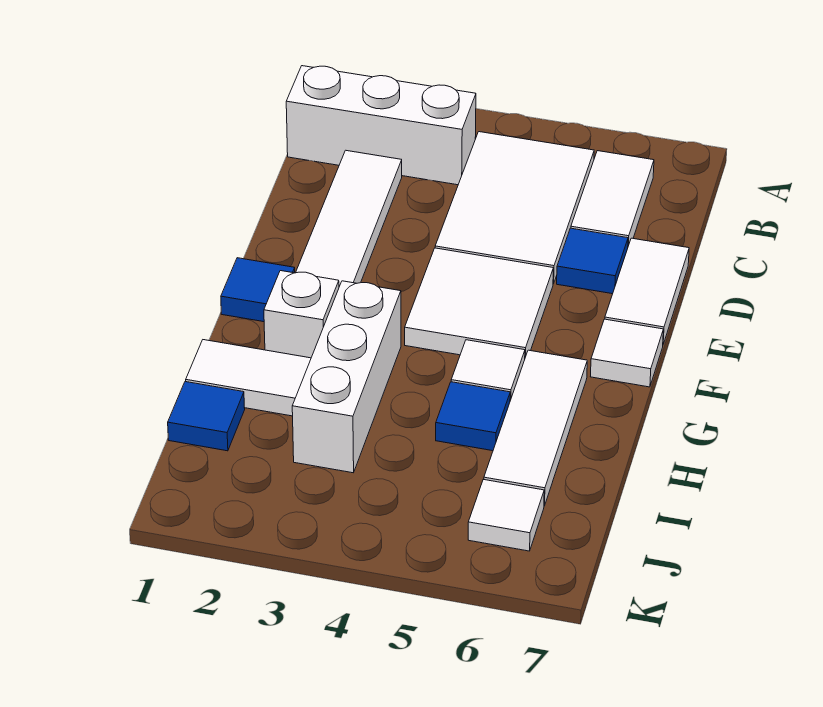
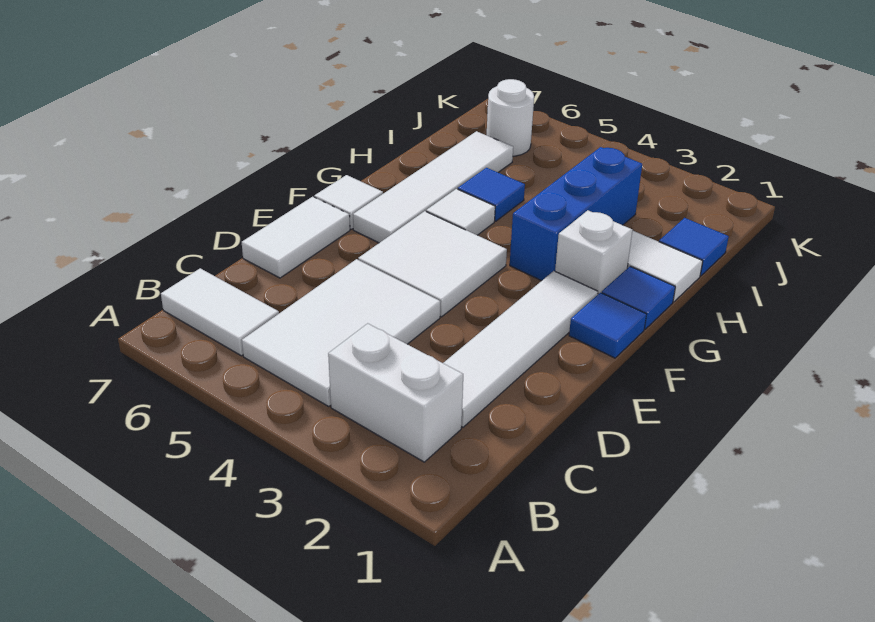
white 1x3 brick [286,66,476,185] -> white 1x2 brick [328,323,463,462]
white 1x2 tile [571,151,654,246] -> white 1x2 tile turned to [161,268,279,356]
blue 1x1 tile [557,228,628,294] -> blue 1x1 tile moved to [602,266,675,329]
white 1x3 brick [292,281,401,473] -> blue 1x3 brick [510,147,642,281]
white 1x3 tile [484,350,587,506] -> white 1x4 tile [353,131,513,243]
white 1x1 tile [468,479,544,551] -> white 1x1 round brick [487,79,534,156]

